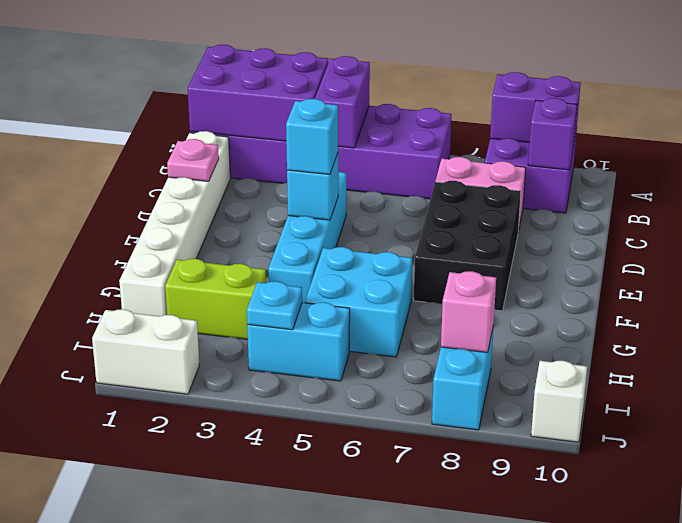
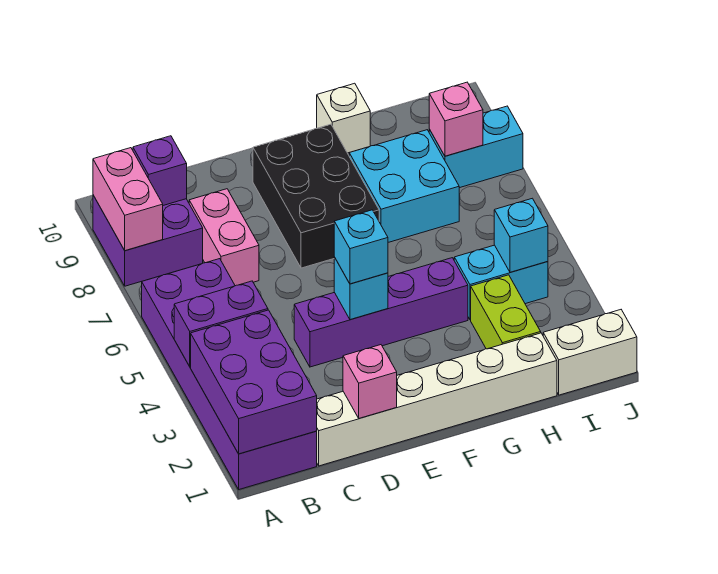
purple 1x2 brick [490,72,581,142] -> pink 1x2 brick [93,148,163,251]
pink 1x1 plate [167,139,219,181] -> pink 1x1 brick [343,345,397,418]
cyan 1x4 brick [268,172,346,303] -> purple 1x4 brick [294,258,468,367]
black 2x3 brick [414,181,521,311] -> black 2x3 brick turned to [253,124,379,268]
cyan 2x2 brick [305,247,412,357] -> cyan 2x2 brick moved to [349,130,459,242]
cyan 1x2 brick [247,302,350,381] -> cyan 1x2 brick turned to [454,245,548,320]
cyan 1x1 plate [247,281,302,330] -> cyan 1x1 brick [494,198,548,272]
white 1x2 brick [92,309,199,394] -> white 1x2 brick turned to [543,310,637,395]
white 1x1 brick [531,361,587,442] -> white 1x1 brick moved to [317,83,370,153]

